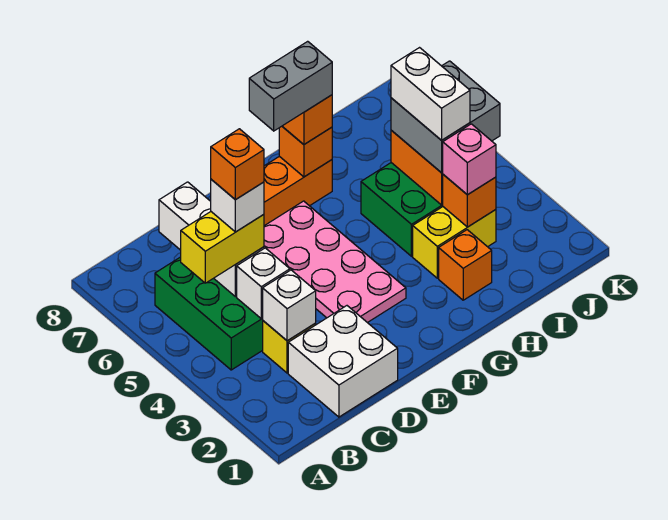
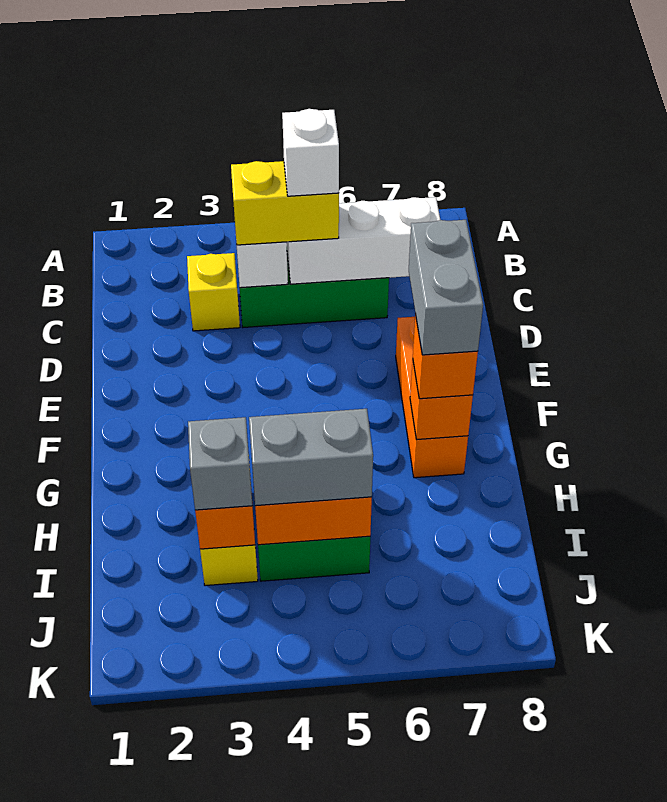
yellow 1x2 brick [181,212,264,283] -> yellow 1x2 brick turned to [231,161,339,245]
white 2x2 brick [288,306,398,417] -> none
white 1x1 brick [263,270,316,341] -> none
orange 1x1 brick [211,129,264,200] -> none
pink 2x4 plate [264,201,406,323] -> none
orange 1x1 brick [439,230,492,300] -> none
pink 1x1 brick [442,124,496,195] -> grey 1x1 brick [188,417,252,510]
grey 2x2 brick [391,61,500,173] -> grey 1x2 brick [249,409,373,506]
white 1x2 brick [391,48,470,140] -> none

